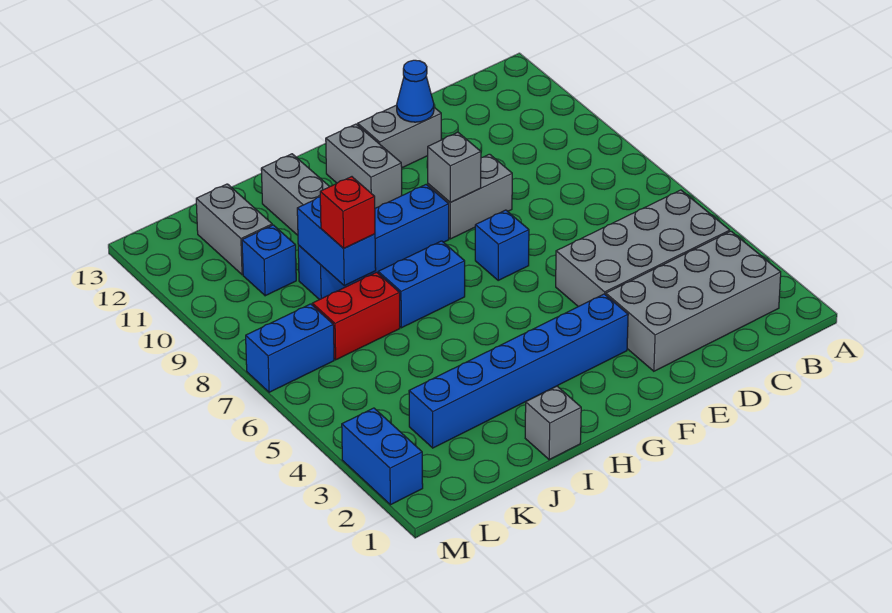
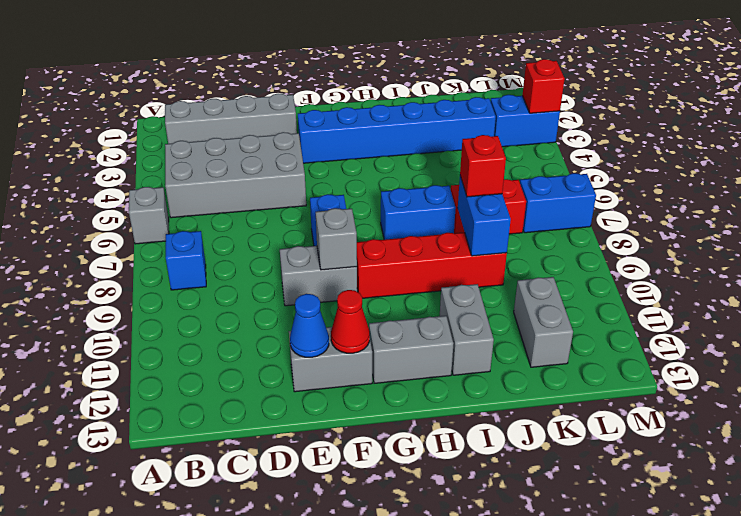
grey 2x4 brick [606,231,781,371] -> grey 1x4 brick [165,94,297,144]
none -> red 1x1 cone [331,290,370,353]
blue 1x4 brick [298,185,449,300] -> red 1x4 brick [357,232,507,298]
grey 1x2 brick [326,124,402,208] -> grey 1x2 brick turned to [369,316,453,383]
grey 1x1 brick [525,386,581,459] -> grey 1x1 brick moved to [129,187,169,244]
blue 1x1 brick [242,225,296,296] -> blue 1x1 brick moved to [166,231,206,290]
blue 1x2 brick [342,408,423,505] -> blue 1x2 brick turned to [491,95,560,147]
none -> red 1x1 brick [522,59,565,113]

